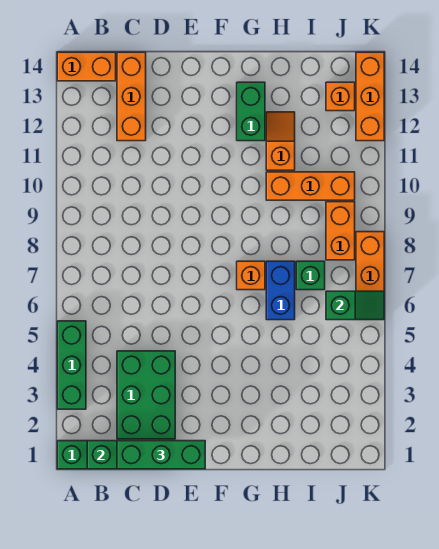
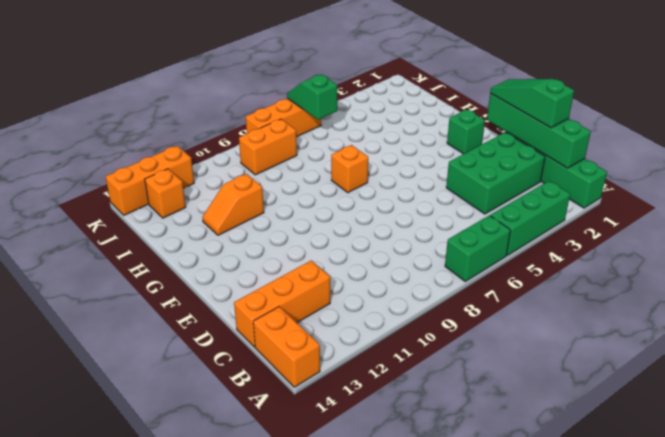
green 1x3 brick [117,441,205,469] -> green 1x3 slope [490,79,574,128]
green 1x2 brick [237,82,265,141] -> green 1x2 brick moved to [445,215,511,281]
blue 1x2 brick [266,261,295,320] -> none
orange 1x3 brick [266,172,355,200] -> none
green 1x1 brick [296,261,325,290] -> green 1x1 brick moved to [447,110,485,154]

